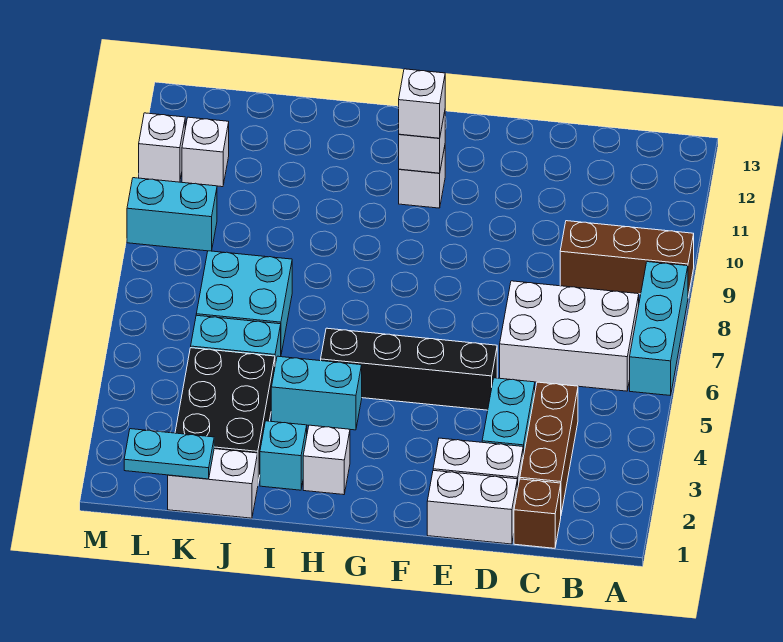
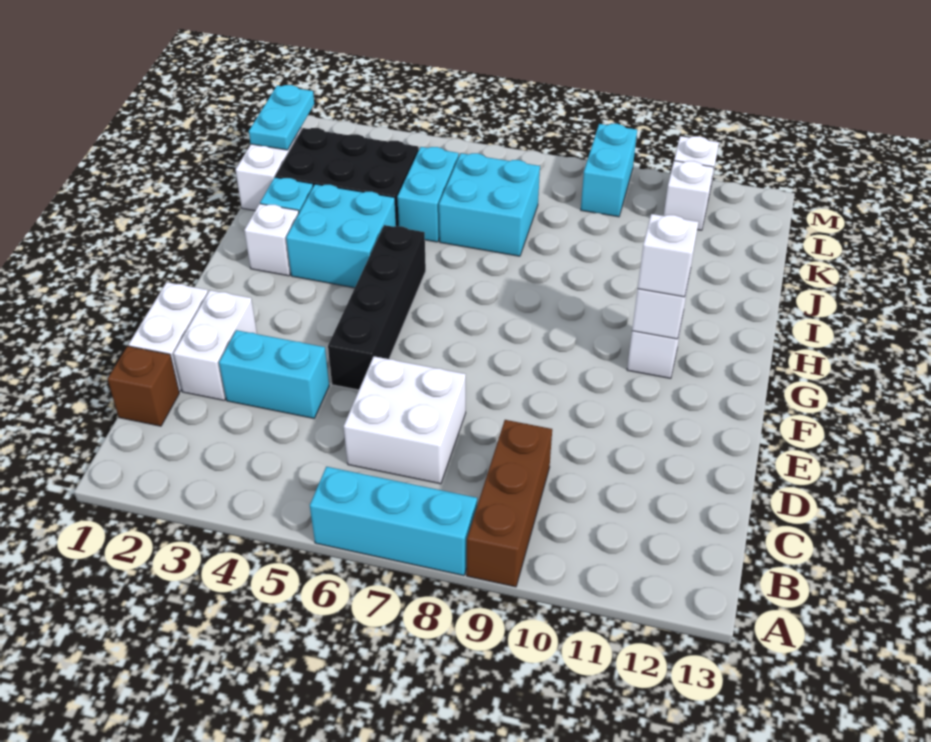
white 2x3 brick [500,281,639,391] -> white 2x2 brick [344,356,466,484]
brown 1x3 brick [520,382,578,514] -> none
cyan 1x2 brick [271,356,362,430] -> cyan 2x2 brick [286,184,396,288]

